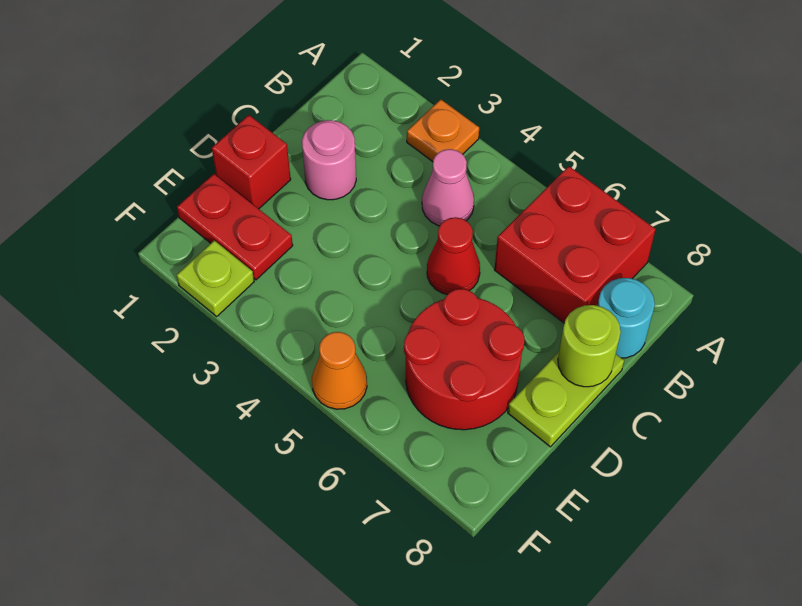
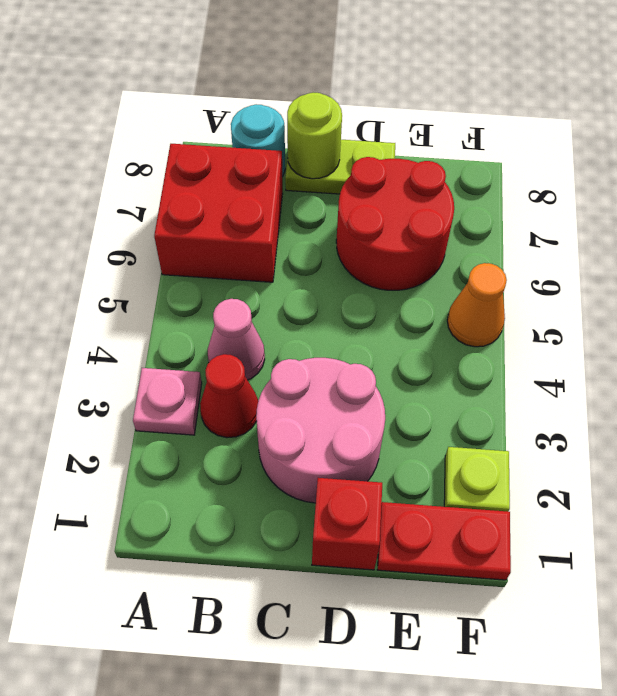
orange 1x1 plate [407,99,479,162] -> pink 1x1 plate [133,368,202,435]
pink 1x1 round brick [302,120,356,200] -> pink 2x2 round brick [256,358,385,503]
red 1x1 cone [427,217,480,295] -> red 1x1 cone moved to [200,354,258,438]
red 1x2 plate [177,174,293,280] -> red 1x2 plate turned to [378,502,511,580]

